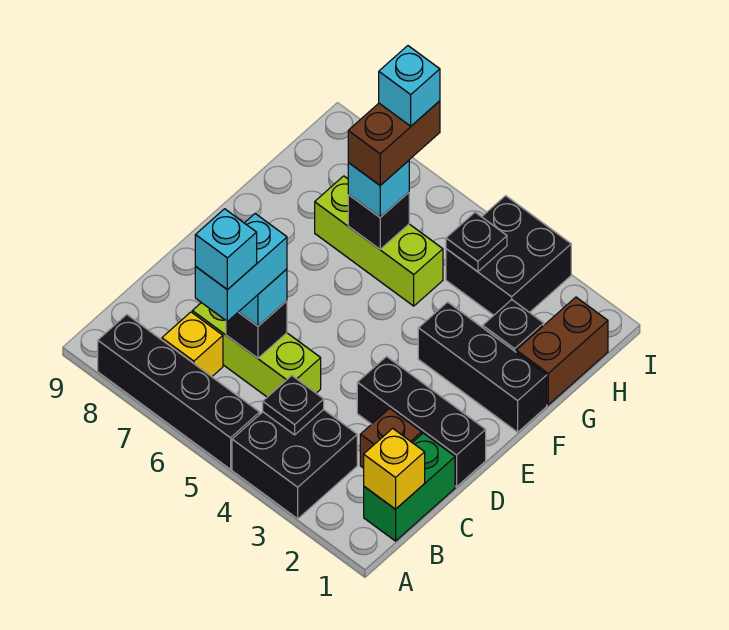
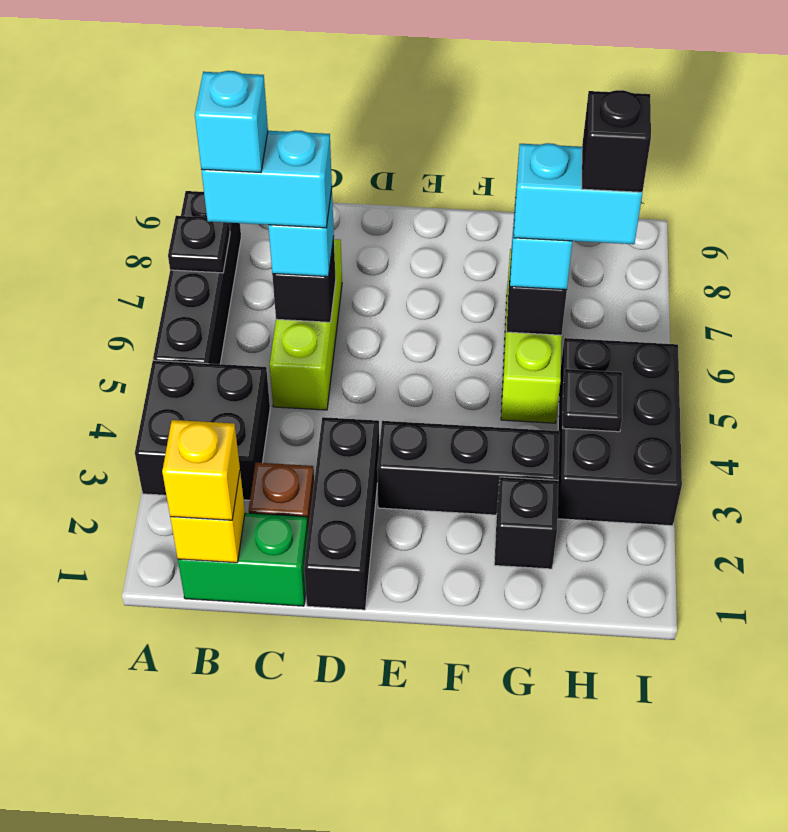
black 1x1 plate [263,376,324,435] -> black 1x1 plate moved to [168,216,230,273]
yellow 1x1 brick [162,312,223,377] -> yellow 1x1 brick moved to [162,420,240,520]
black 1x3 brick [418,302,547,432] -> black 1x3 brick turned to [377,421,559,515]
brown 1x2 brick [516,297,608,405] -> none
brown 1x2 brick [348,101,440,185] -> cyan 1x2 brick [514,143,642,244]
black 2x2 brick [446,196,571,315] -> black 2x3 brick [558,338,682,526]
cyan 1x1 brick [379,46,440,126] -> black 1x1 brick [582,90,651,192]

